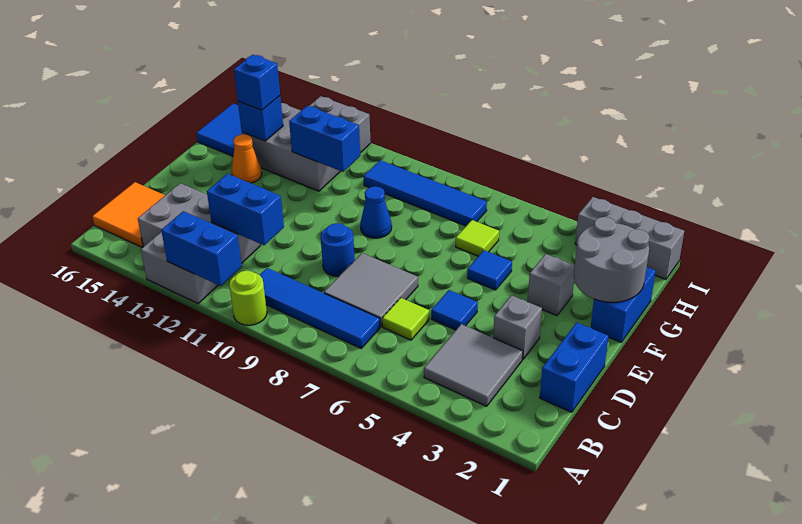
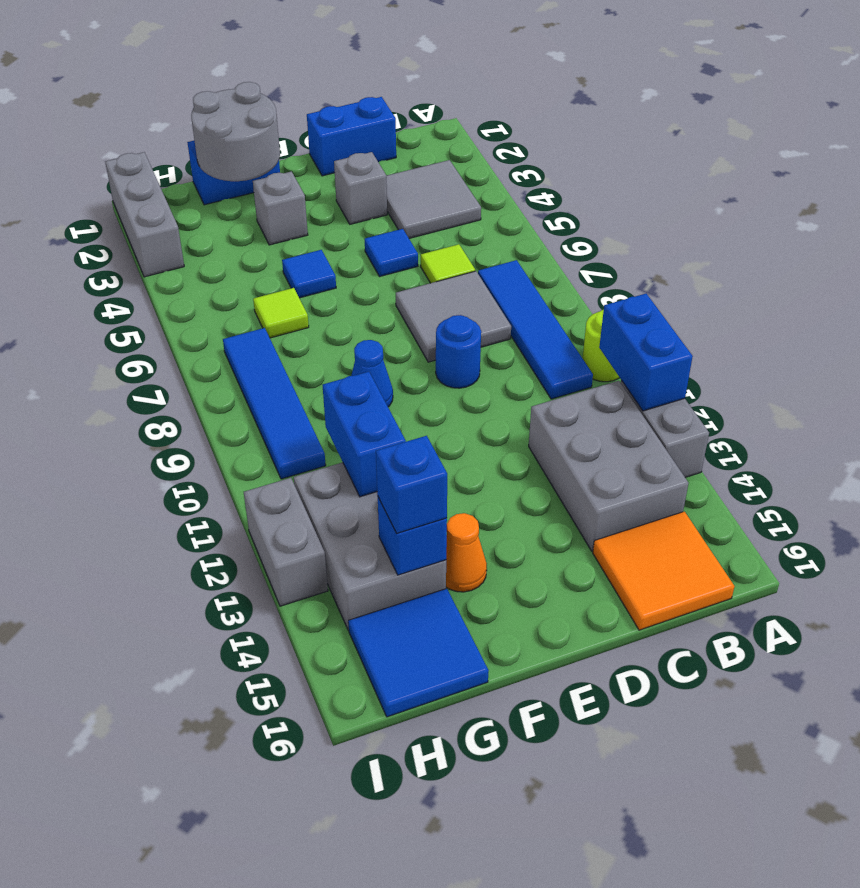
blue 1x2 brick [207,174,284,245] -> none

